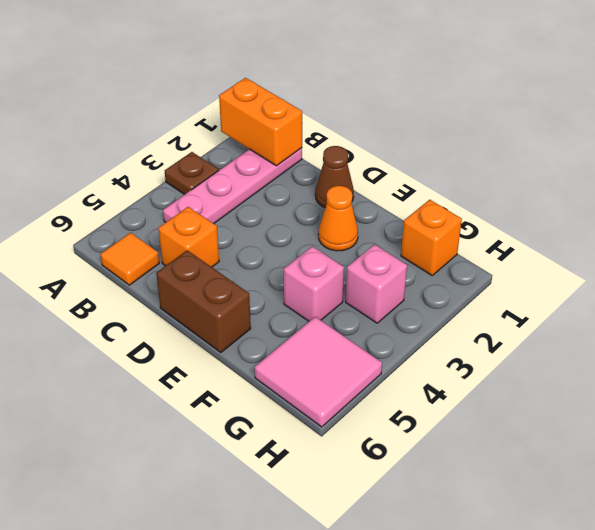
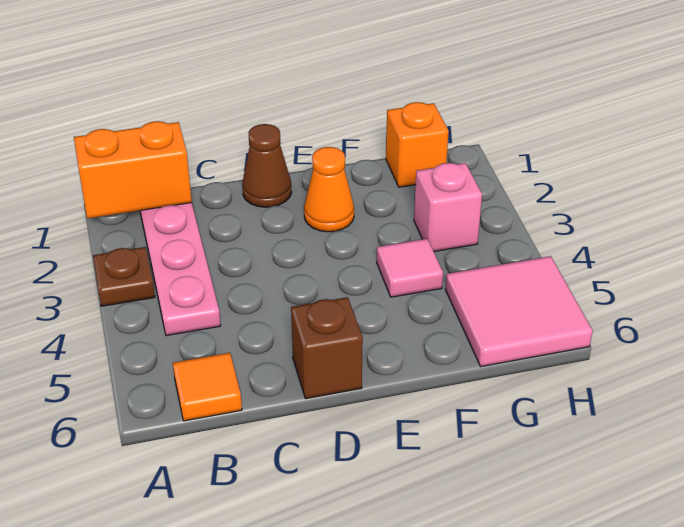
orange 1x1 brick [158,207,219,267] -> none
brown 1x2 brick [156,250,251,353] -> brown 1x1 brick [291,297,363,399]
pink 1x1 brick [284,246,344,321] -> pink 1x1 tile [377,239,443,297]

